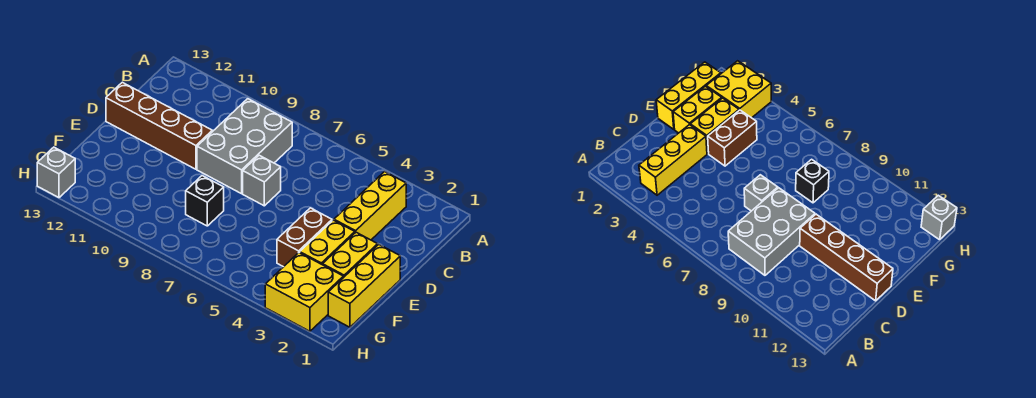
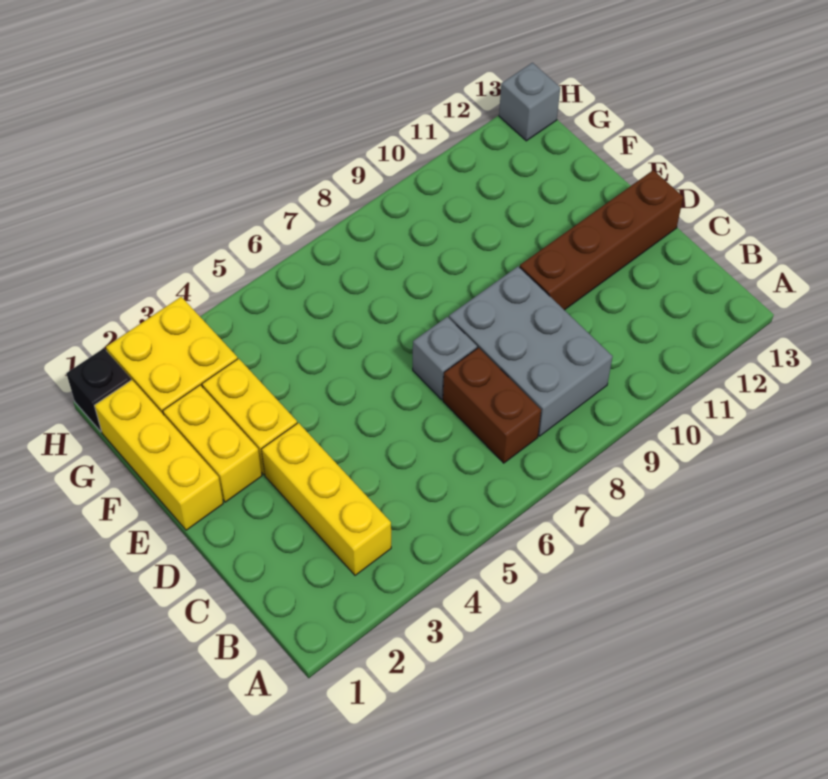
brown 1x2 brick [277,208,332,267] -> brown 1x2 brick moved to [443,348,541,463]
black 1x1 brick [186,176,224,226] -> black 1x1 brick moved to [66,348,131,432]

